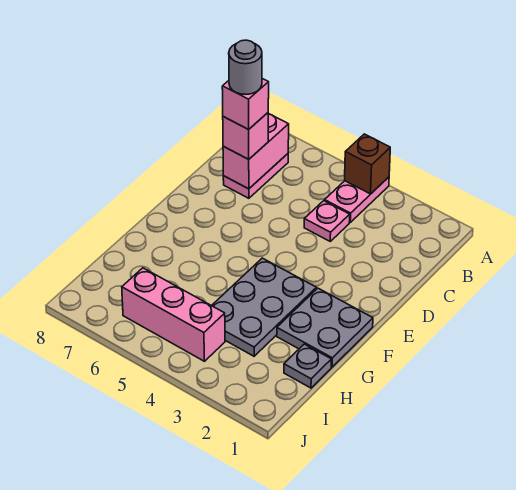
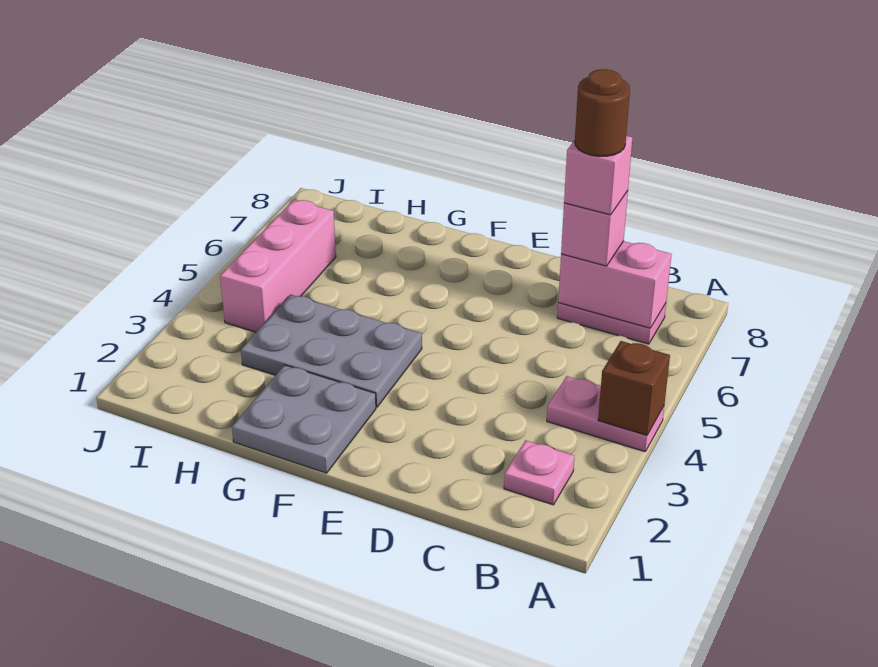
pink 1x1 plate [304,201,350,241] -> pink 1x1 plate moved to [504,440,574,505]
grey 1x1 round brick [229,40,262,94] -> brown 1x1 round brick [575,69,630,157]
grey 1x1 plate [284,344,331,388] -> none

